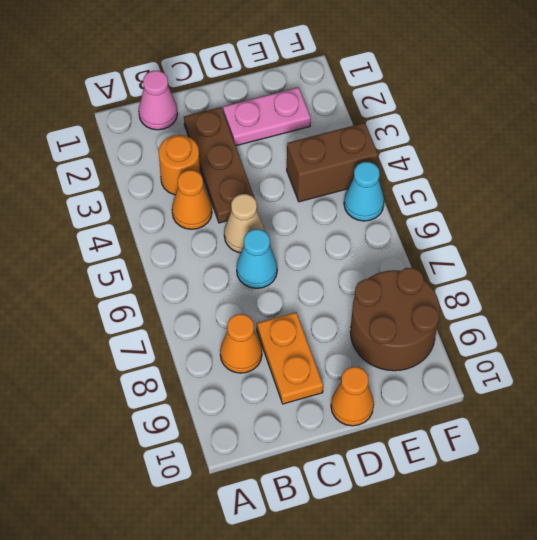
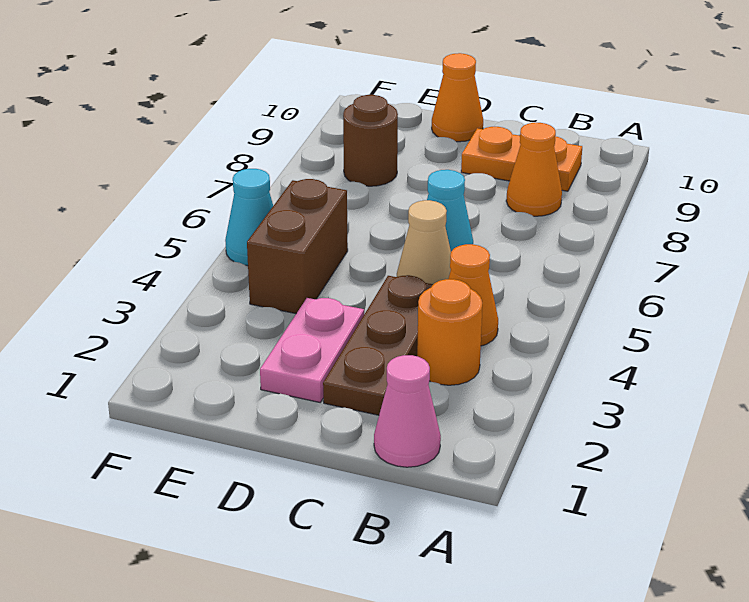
orange 1x2 plate [257,312,323,404] -> orange 1x2 plate turned to [461,127,582,191]
pink 1x2 plate [223,87,311,146] -> pink 1x2 plate turned to [260,298,364,402]
brown 1x2 brick [287,123,378,202] -> brown 1x2 brick turned to [247,179,348,314]
brown 2x2 round brick [350,268,440,371] -> brown 1x1 round brick [343,95,398,186]

